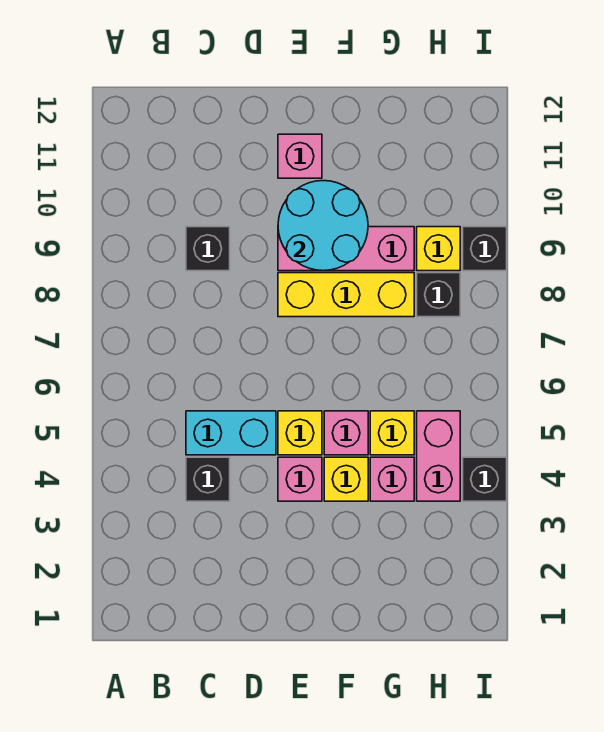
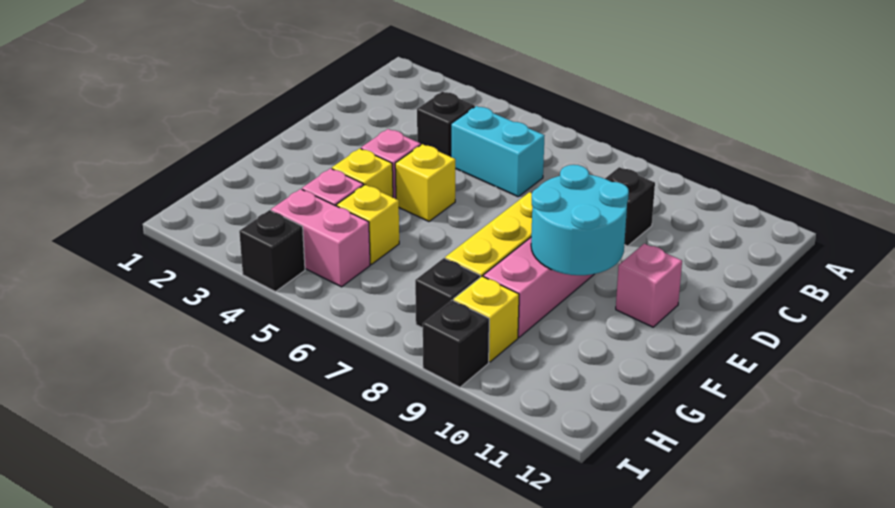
cyan 1x2 brick [186,411,276,455] -> cyan 1x2 brick turned to [451,106,545,197]
pink 1x1 brick [324,411,368,455] -> none

